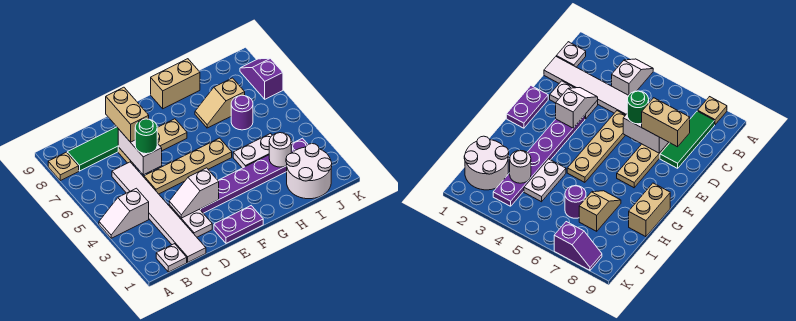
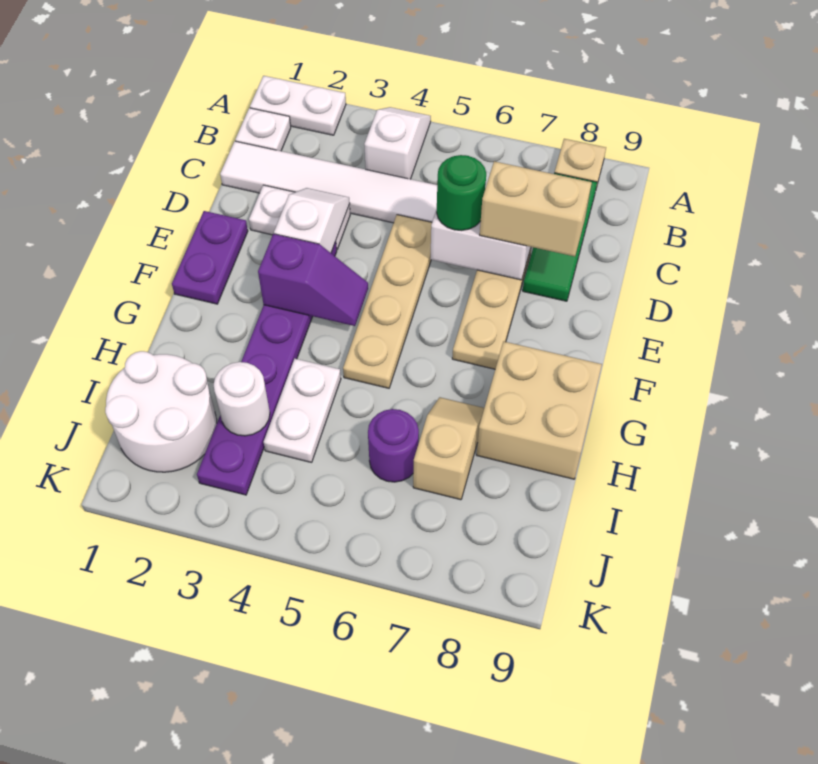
none -> white 1x2 plate [250,76,346,135]
tan 1x2 brick [151,59,200,109] -> tan 2x2 brick [477,341,602,479]
purple 1x2 slope [240,58,283,99] -> purple 1x2 slope moved to [258,234,368,326]

